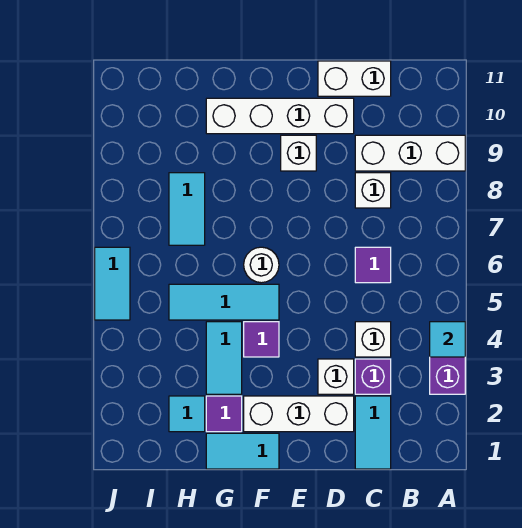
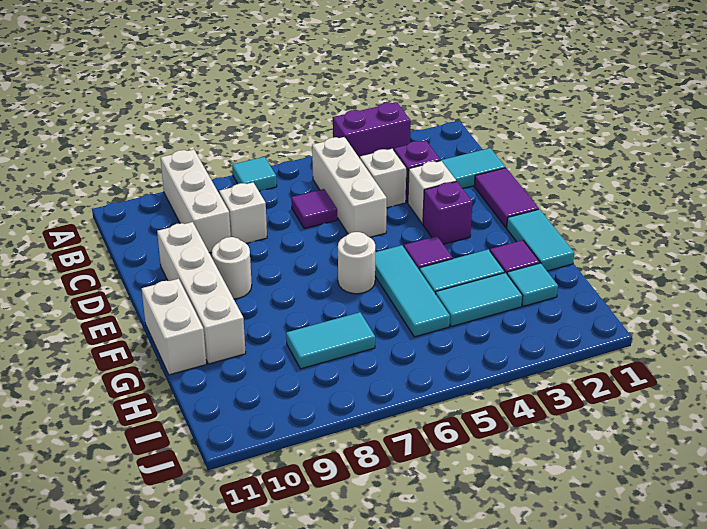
cyan 1x1 tile [430,322,465,357] -> cyan 1x1 tile moved to [232,157,277,191]
white 1x2 brick [318,61,391,96] -> white 1x2 brick moved to [142,279,206,375]
none -> purple 1x2 tile [474,168,539,228]
white 1x3 brick [244,396,354,432] -> white 1x3 brick moved to [312,137,387,237]
none -> purple 1x1 brick [423,181,473,244]
white 1x1 brick [281,135,316,171] -> white 1x1 round brick [212,237,252,299]
cyan 1x2 tile [95,247,130,320] -> cyan 1x2 tile moved to [436,273,523,327]

